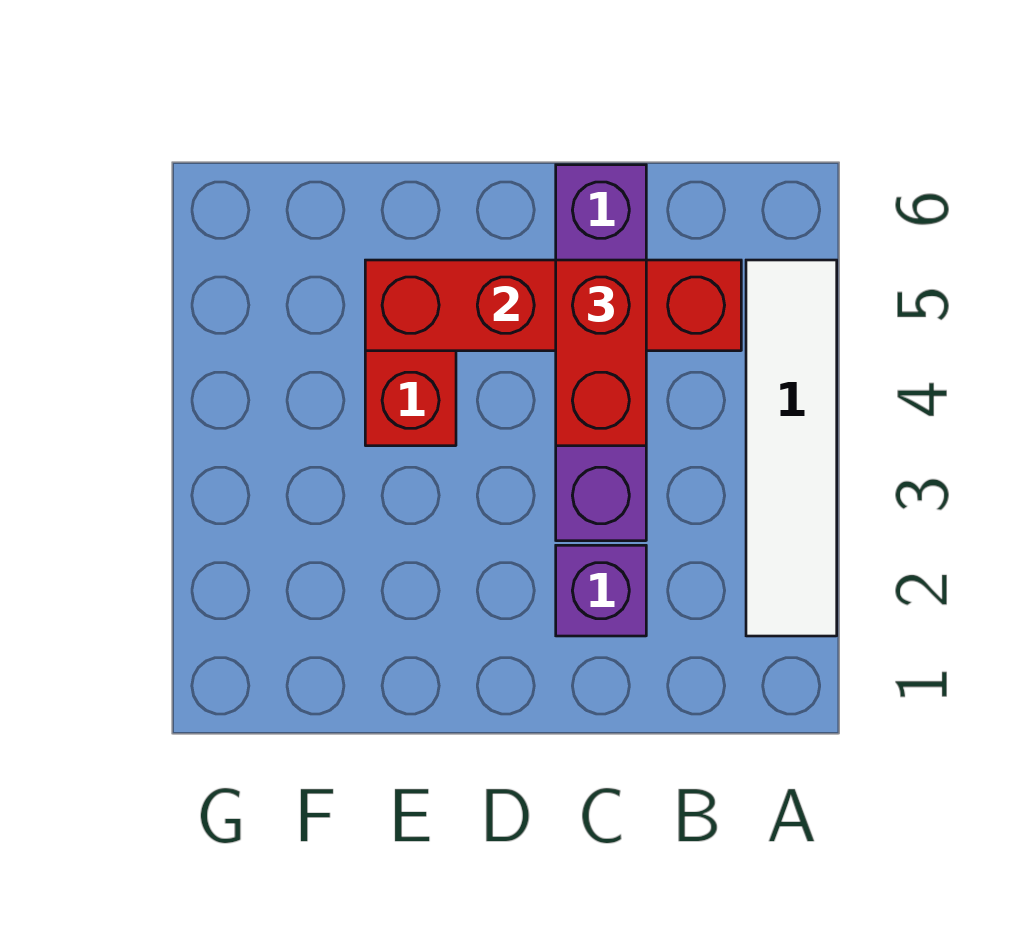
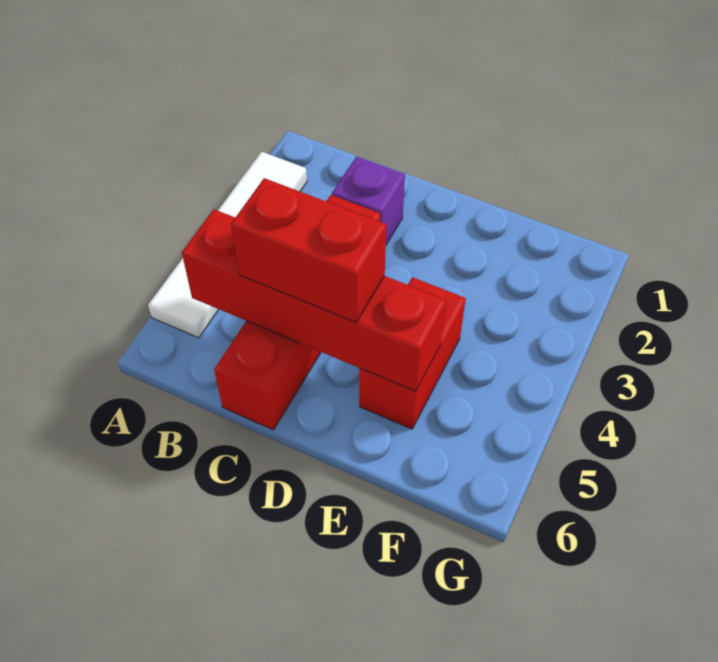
purple 1x4 brick [556,165,646,541] -> red 1x4 brick [214,195,380,430]
red 1x2 brick [556,260,646,446] -> red 1x2 brick turned to [231,178,386,322]

